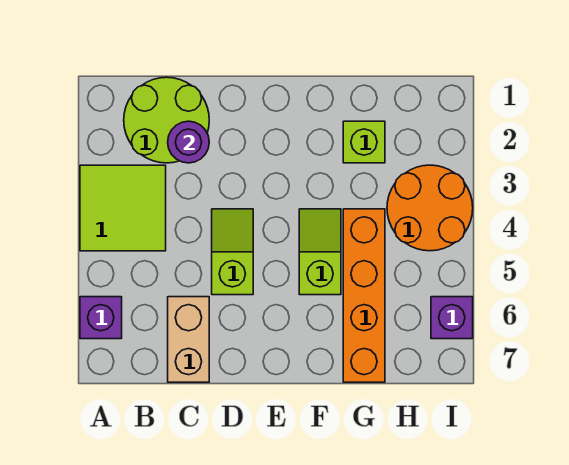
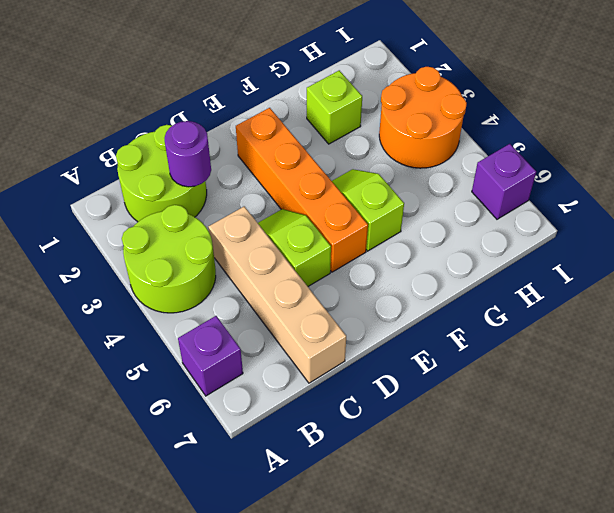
lime 2x2 tile [80,165,166,251] -> lime 2x2 round brick [122,205,216,313]
tan 1x2 brick [168,297,209,382] -> tan 1x4 brick [208,206,346,383]
orange 1x4 brick [343,209,385,382] -> orange 1x4 brick moved to [236,108,368,272]

